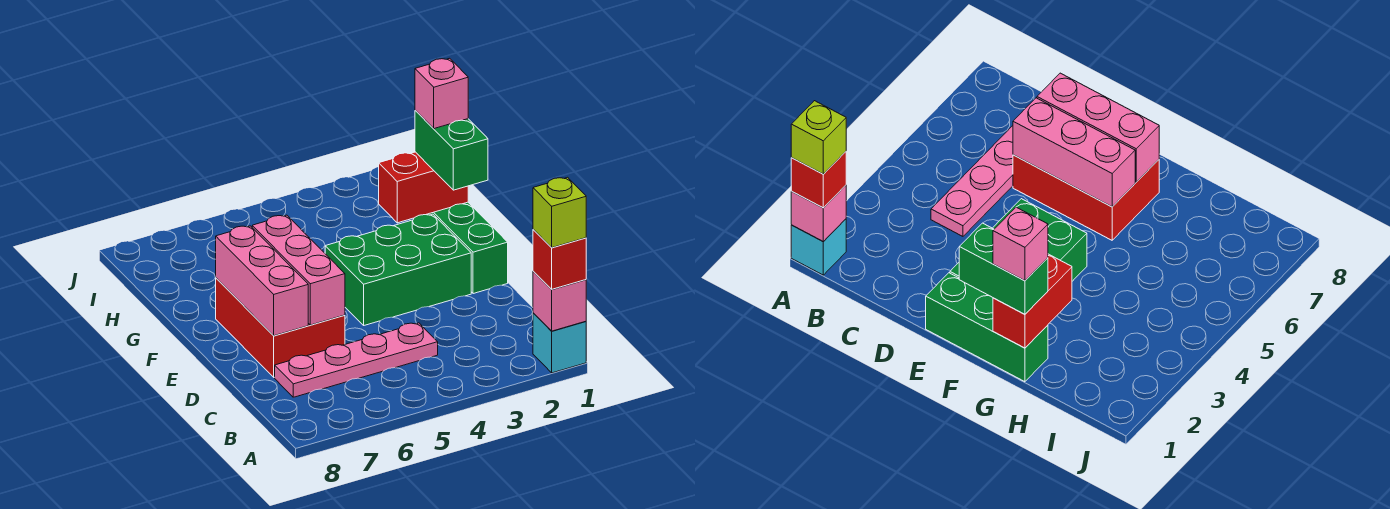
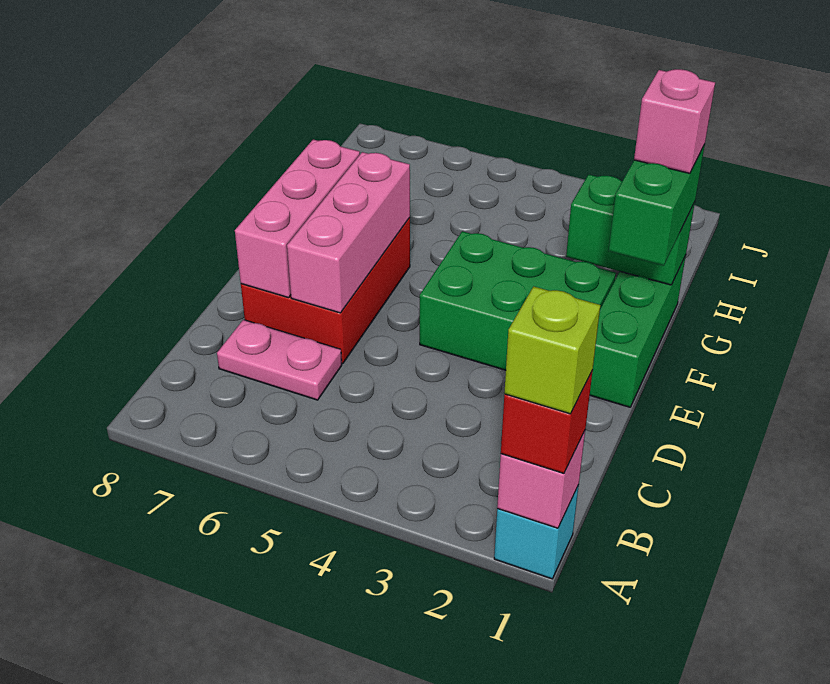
pink 1x4 plate [275,323,438,397] -> pink 1x2 plate [217,320,342,400]
red 1x2 brick [379,152,468,223] -> green 1x2 brick [566,175,695,285]

